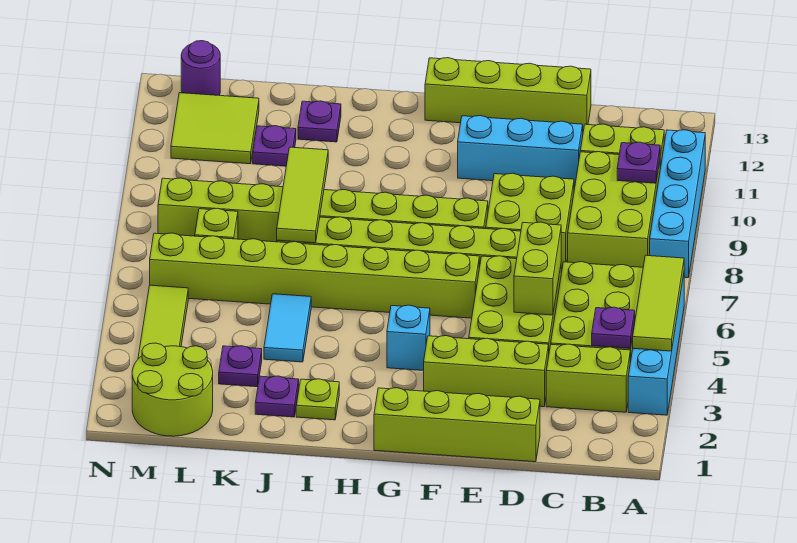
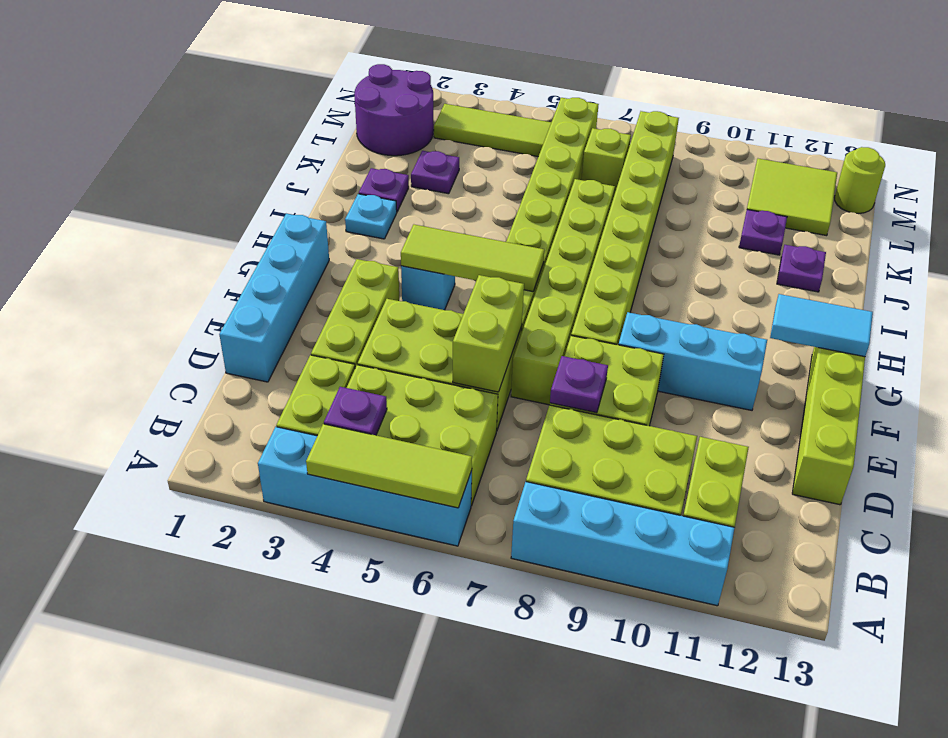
purple 1x1 plate [617,142,660,183] -> purple 1x1 plate moved to [550,356,608,413]
lime 1x4 brick [374,388,540,462] -> cyan 1x4 brick [219,214,329,382]
lime 1x2 brick [514,222,561,315] -> lime 1x2 brick turned to [453,275,524,392]
cyan 1x3 brick [458,116,583,186] -> cyan 1x3 brick turned to [619,312,767,410]
lime 1x1 plate [296,379,339,420] -> cyan 1x1 plate [345,194,397,239]
cyan 1x2 tile [264,294,311,362] -> cyan 1x2 tile moved to [770,294,873,357]
lime 1x3 tile [277,147,328,243] -> lime 1x3 tile moved to [401,225,544,292]
lime 2x2 round brick [132,343,213,436] -> purple 2x2 round brick [354,64,434,156]
purple 1x1 round brick [181,41,220,95] -> lime 1x1 round brick [835,147,885,213]

